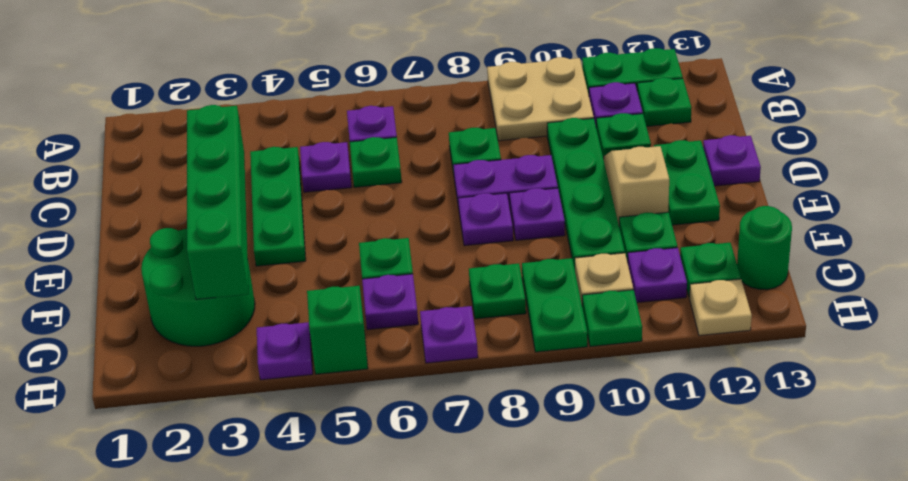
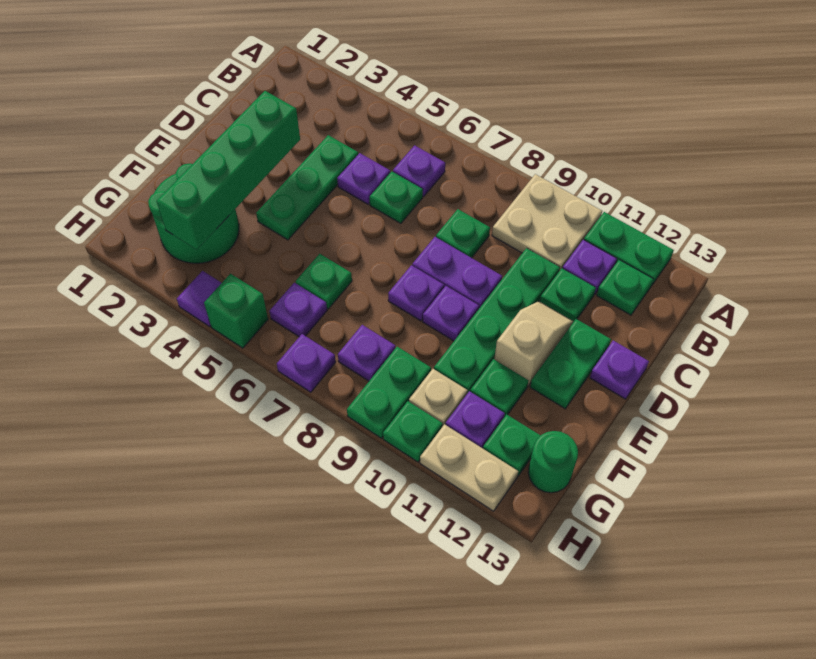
green 1x1 plate [469,263,526,319] -> purple 1x1 plate [338,325,395,381]
tan 1x1 plate [689,279,752,336] -> tan 1x2 plate [420,424,518,511]

